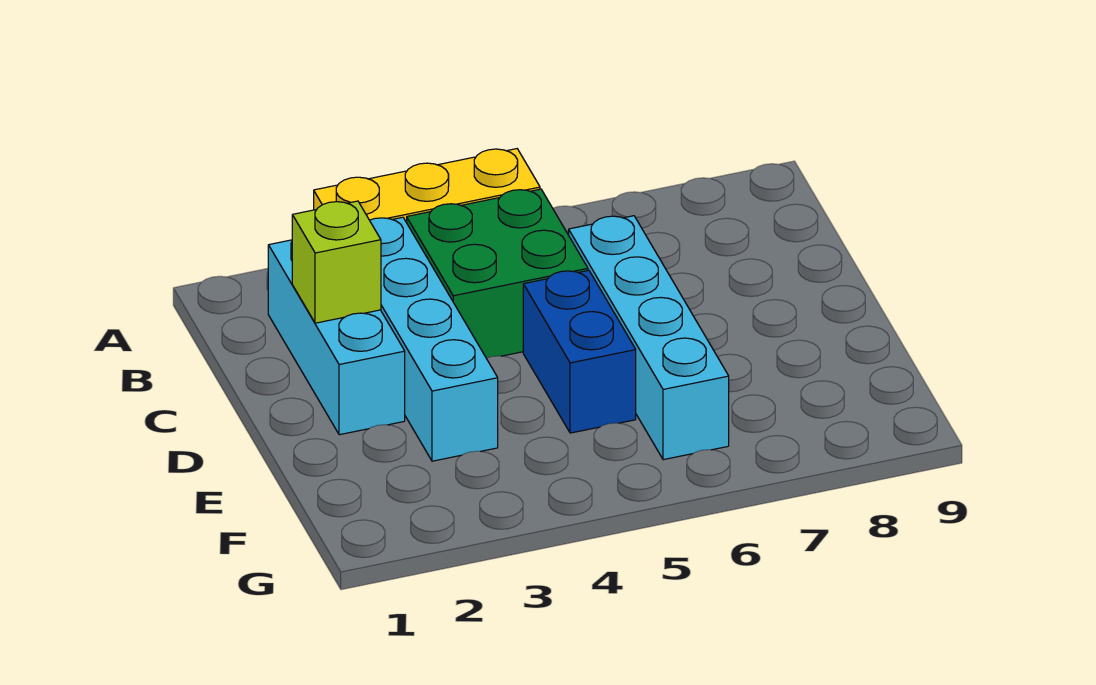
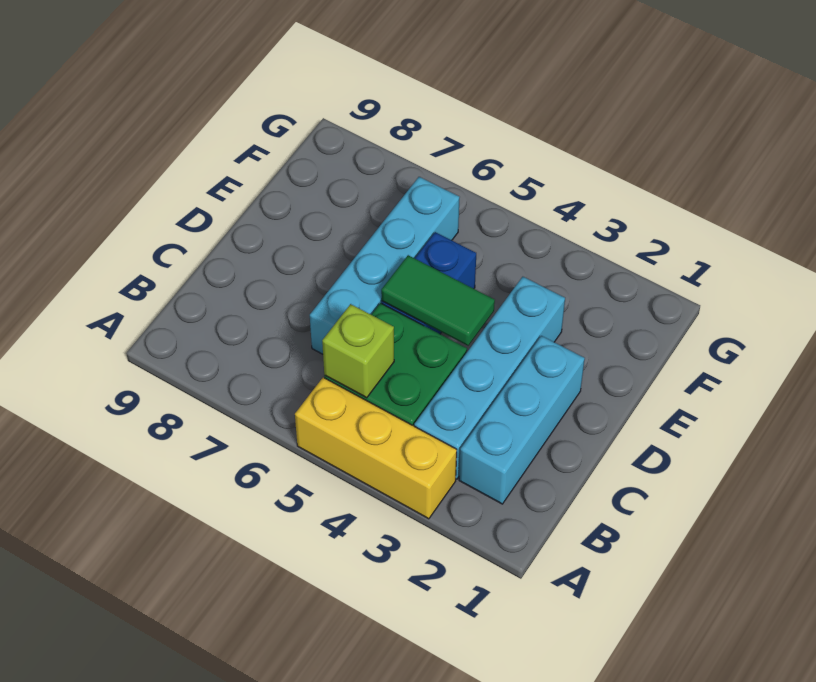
lime 1x1 brick [292,201,381,323] -> lime 1x1 brick moved to [322,304,394,398]
none -> green 1x2 tile [381,255,495,346]

